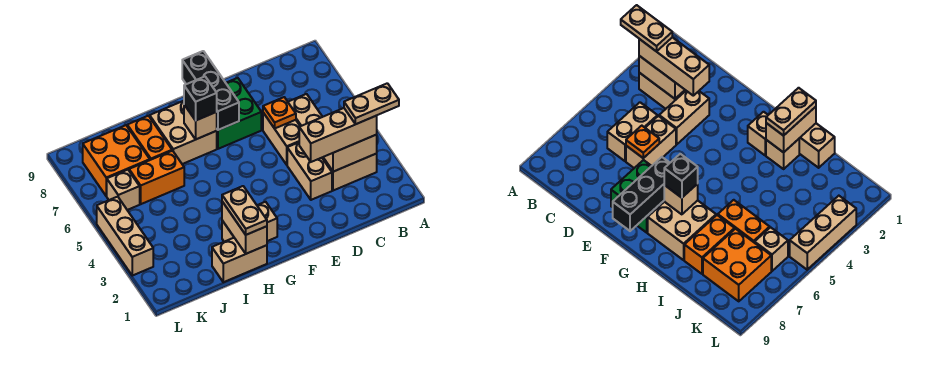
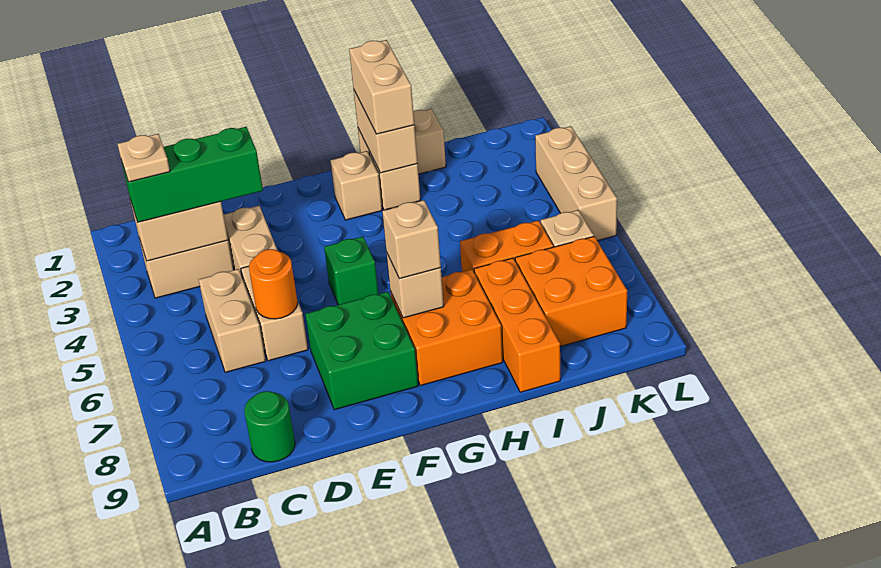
tan 1x2 plate [344,83,399,124] -> tan 1x1 plate [118,134,170,182]
tan 1x3 brick [299,108,377,162] -> green 1x3 brick [122,127,263,222]
none -> green 1x1 round brick [244,391,295,462]
orange 1x1 plate [263,97,296,128] -> orange 1x1 round brick [249,249,298,319]
none -> green 1x1 brick [324,237,378,305]
black 1x3 brick [182,51,239,130] -> none
tan 2x2 brick [150,101,217,164] -> orange 2x2 brick [391,269,503,386]
black 1x1 brick [184,77,217,121] -> tan 1x1 brick [382,200,441,279]
tan 1x2 plate [222,186,267,235] -> tan 1x2 brick [349,40,414,134]
orange 1x2 brick [127,116,172,160] -> orange 1x3 brick [474,258,560,392]

